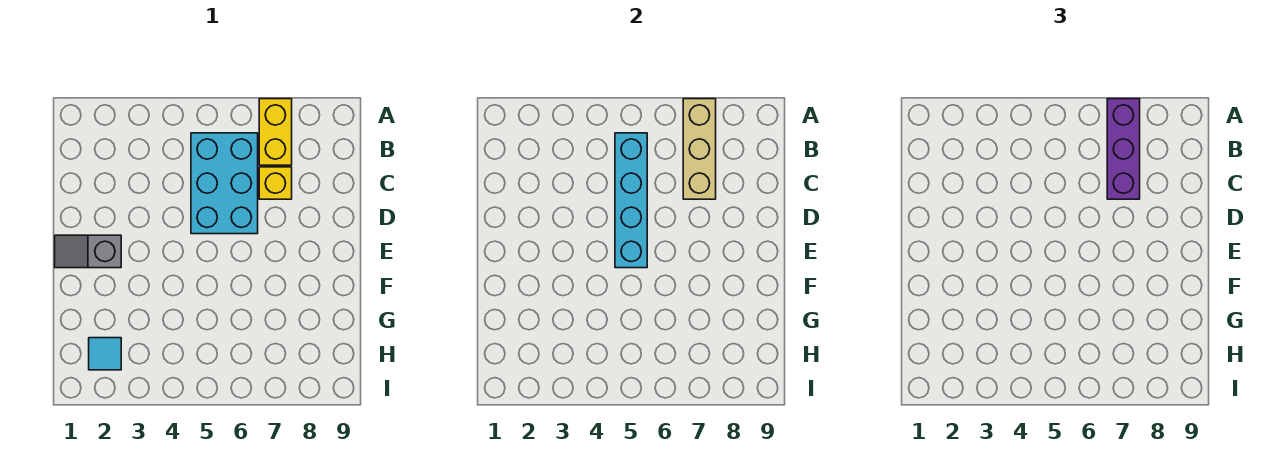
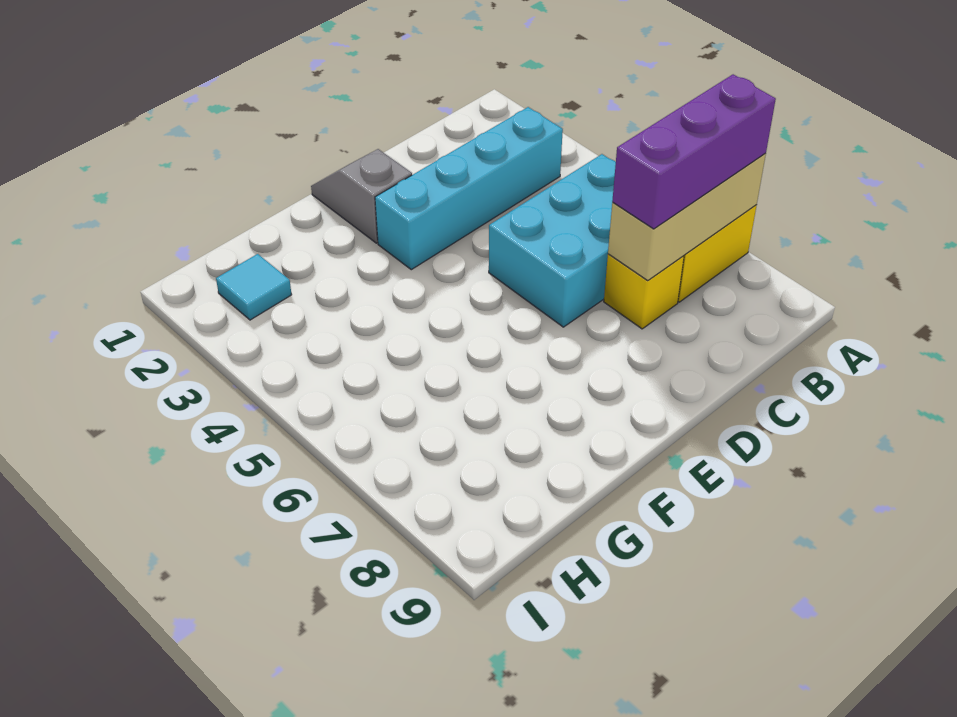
cyan 1x4 brick [615,133,647,268] -> cyan 1x4 brick moved to [375,107,563,270]

